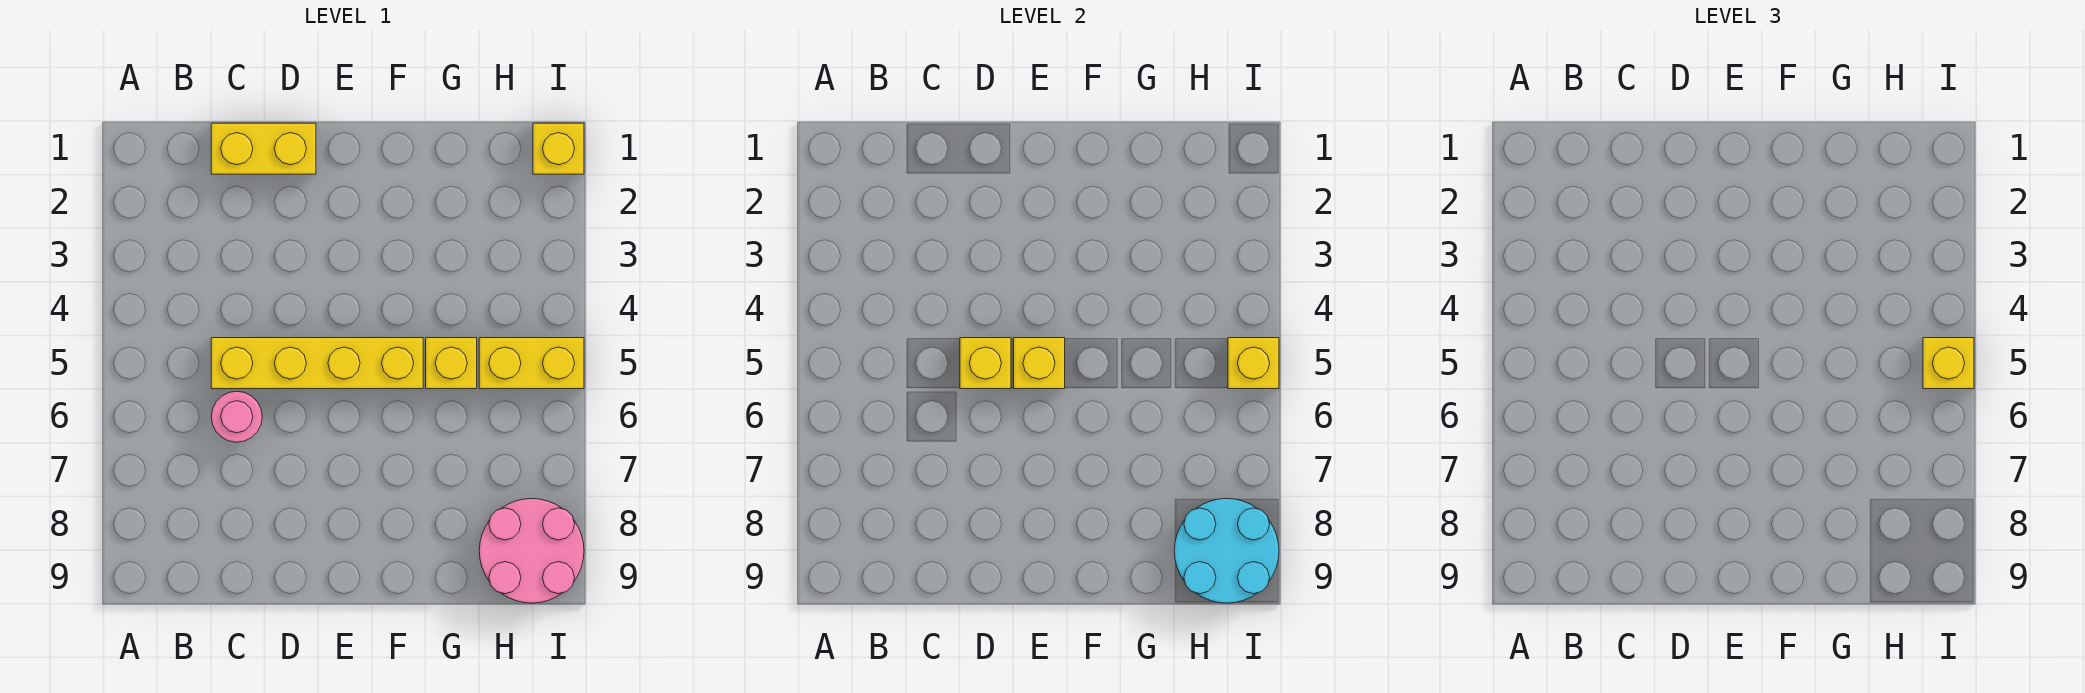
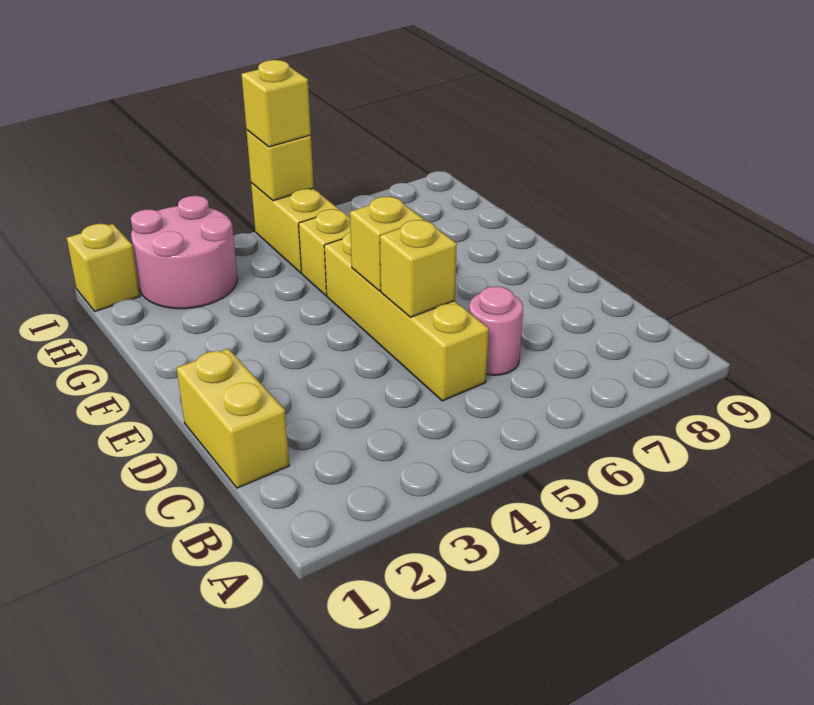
pink 2x2 round brick [479,499,584,603] -> pink 2x2 round brick moved to [131,196,238,309]
cyan 2x2 round brick [1174,499,1279,603] -> none

